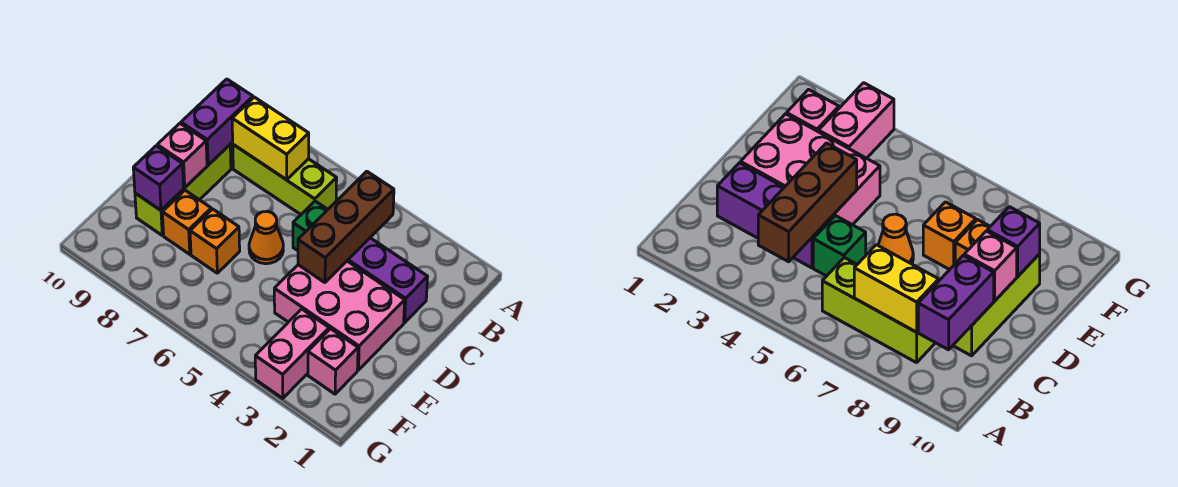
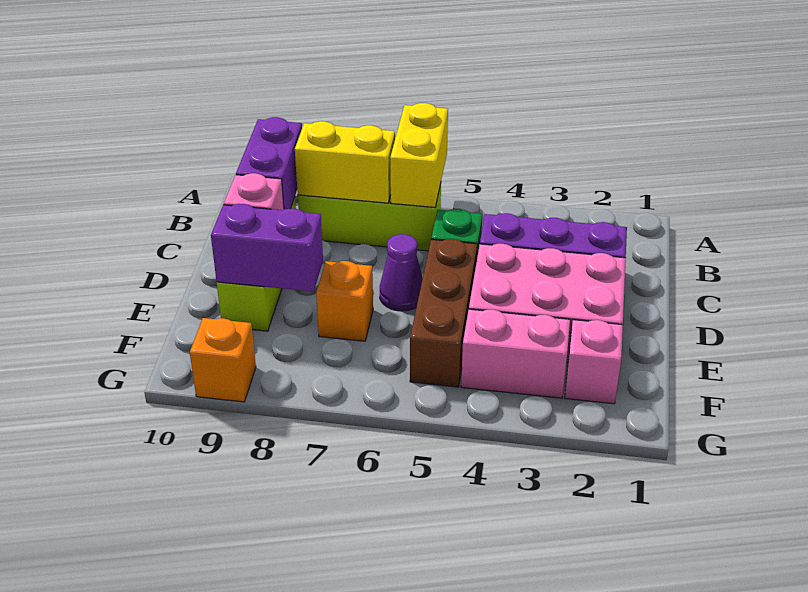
none -> yellow 1x2 brick [390,103,448,207]
brown 1x3 brick [298,171,394,283] -> brown 1x3 brick moved to [410,239,477,387]
orange 1x1 cone [249,211,283,264] -> purple 1x1 cone [380,234,423,311]
orange 1x1 brick [162,190,211,254] -> orange 1x1 brick moved to [190,318,256,402]
purple 1x1 brick [133,146,184,210] -> purple 1x2 brick [211,204,323,292]
pink 1x2 brick [255,309,329,398] -> pink 1x2 brick turned to [461,309,570,398]

